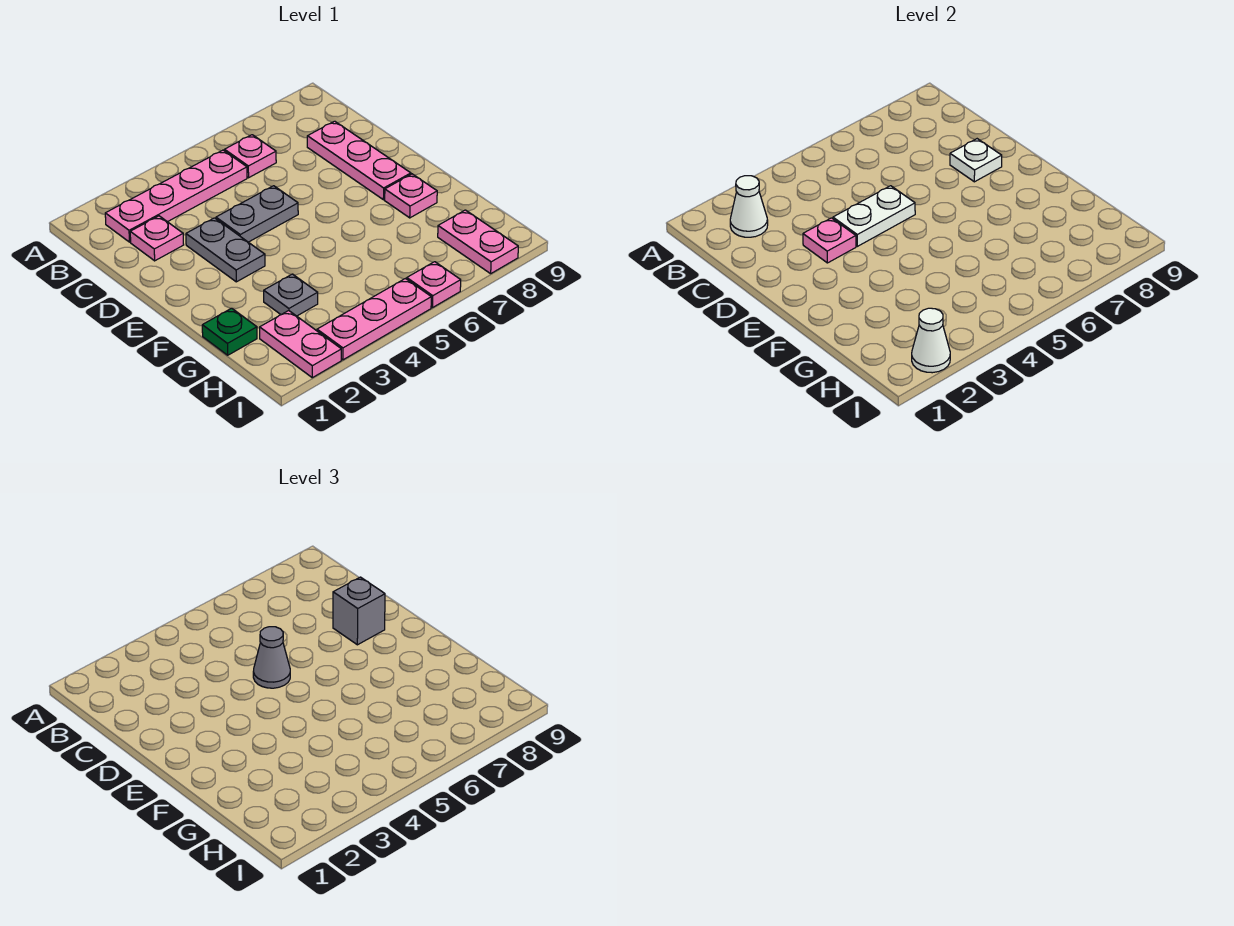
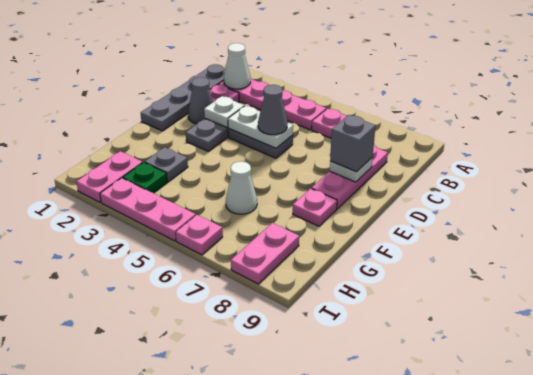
none -> grey 1x4 plate [141,64,225,131]
none -> grey 1x1 cone [188,77,213,124]
pink 1x1 plate [803,218,856,263] -> white 1x1 plate [204,96,244,127]
green 1x1 plate [202,308,257,355] -> green 1x1 plate moved to [123,162,167,193]
white 1x1 cone [912,308,950,373] -> white 1x1 cone moved to [226,161,257,214]

